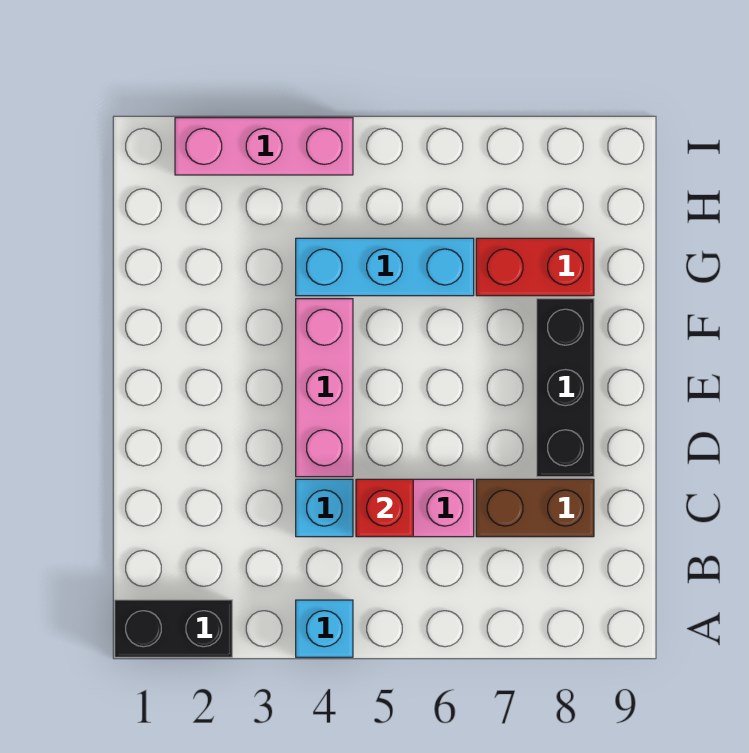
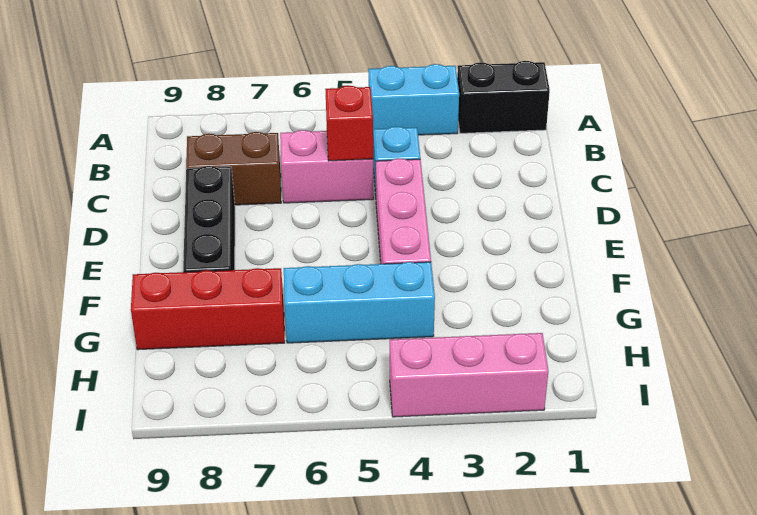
cyan 1x1 brick [296,600,353,657] -> cyan 1x2 brick [368,64,459,135]
red 1x2 brick [476,238,594,296] -> red 1x3 brick [131,268,285,350]

